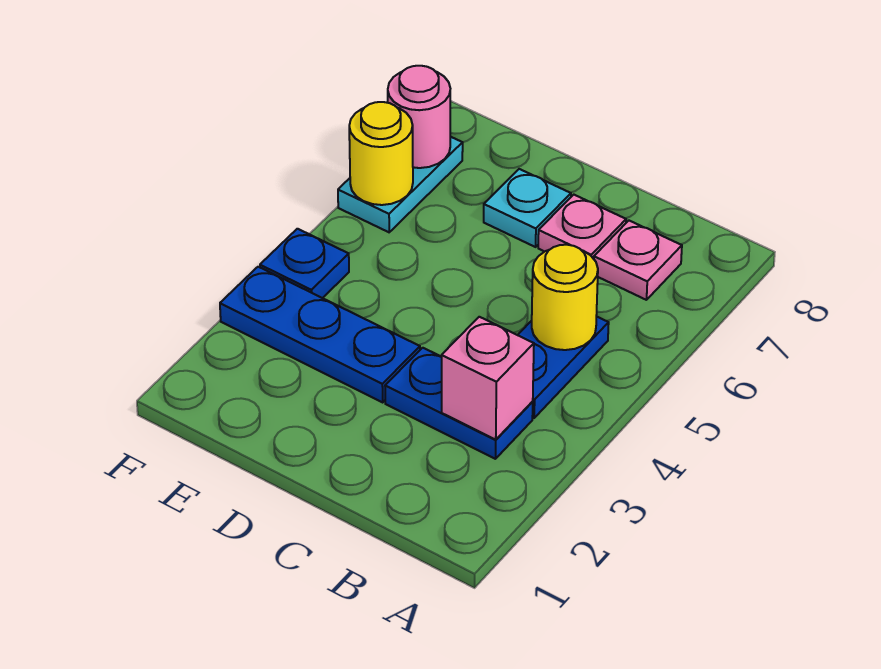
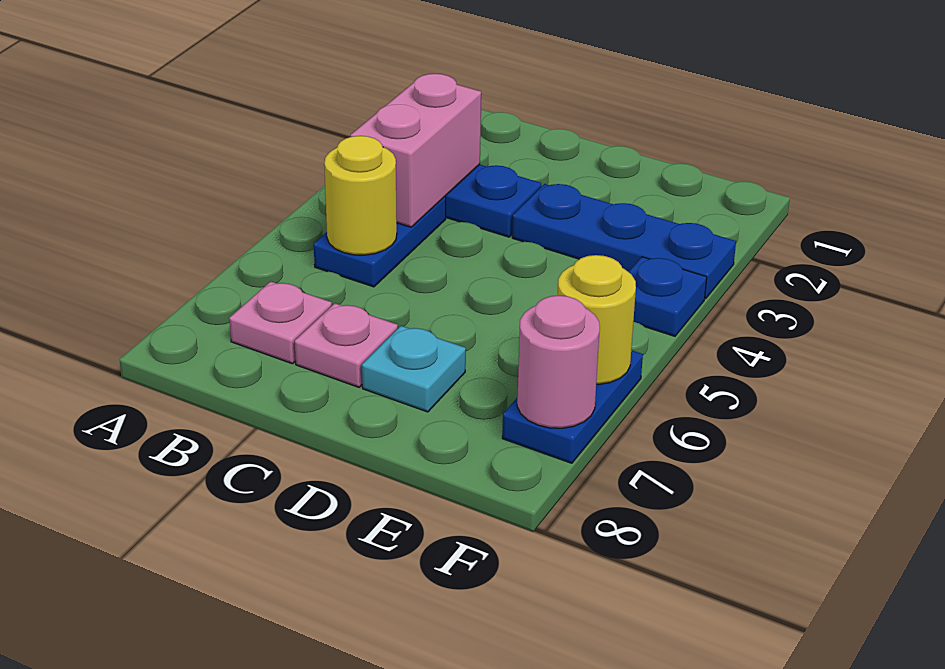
pink 1x1 brick [442,317,534,440] -> pink 1x2 brick [351,74,481,227]
cyan 1x2 plate [338,137,463,232] -> blue 1x2 plate [502,350,643,463]

